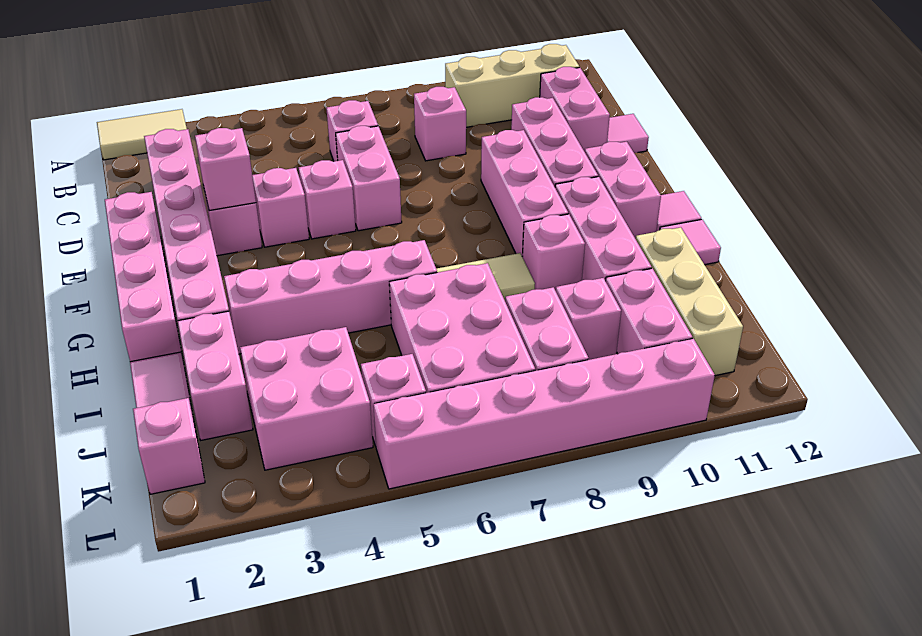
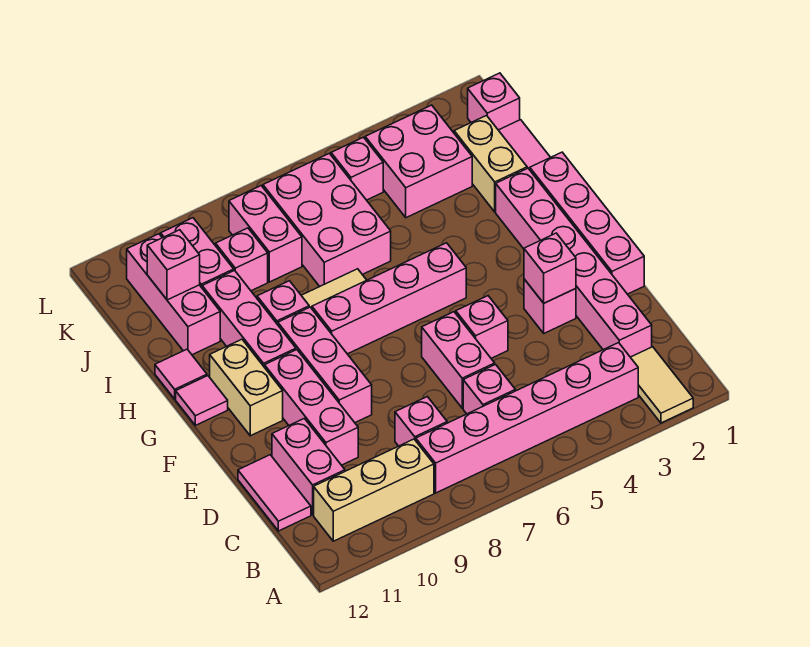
tan 1x2 tile [97,109,187,160] -> tan 1x2 tile turned to [631,347,693,423]
pink 1x1 tile [607,114,649,153] -> pink 1x2 tile [238,455,311,531]
pink 1x1 brick [252,168,309,247] -> pink 1x1 brick moved to [147,230,200,300]
pink 1x2 brick [585,142,661,239] -> tan 1x2 brick [210,339,283,436]
pink 1x4 brick [224,240,437,354] -> pink 1x4 brick moved to [312,243,466,354]
pink 1x2 brick [178,311,253,440] -> tan 1x2 brick [454,116,527,212]
tan 1x3 brick [636,227,743,376] -> pink 1x3 brick [127,234,220,355]
pink 1x6 brick [373,339,715,489] -> pink 1x6 brick moved to [416,343,638,493]

